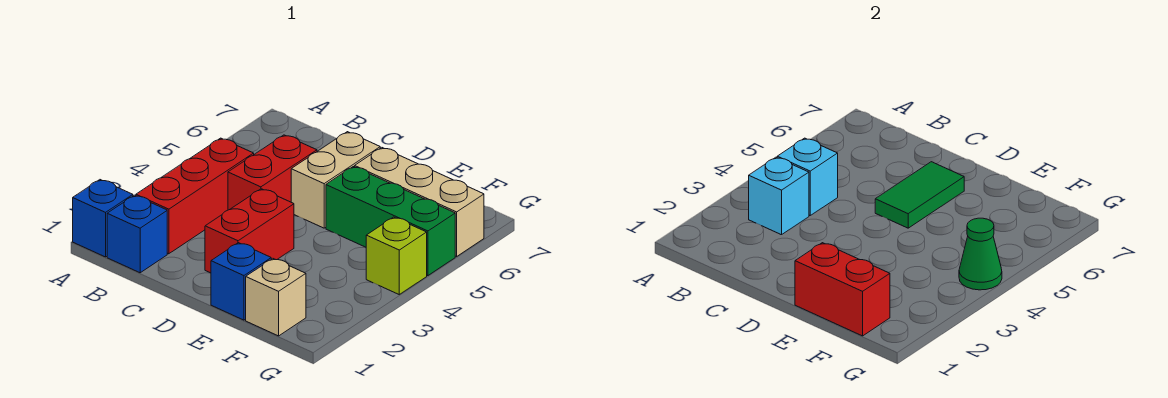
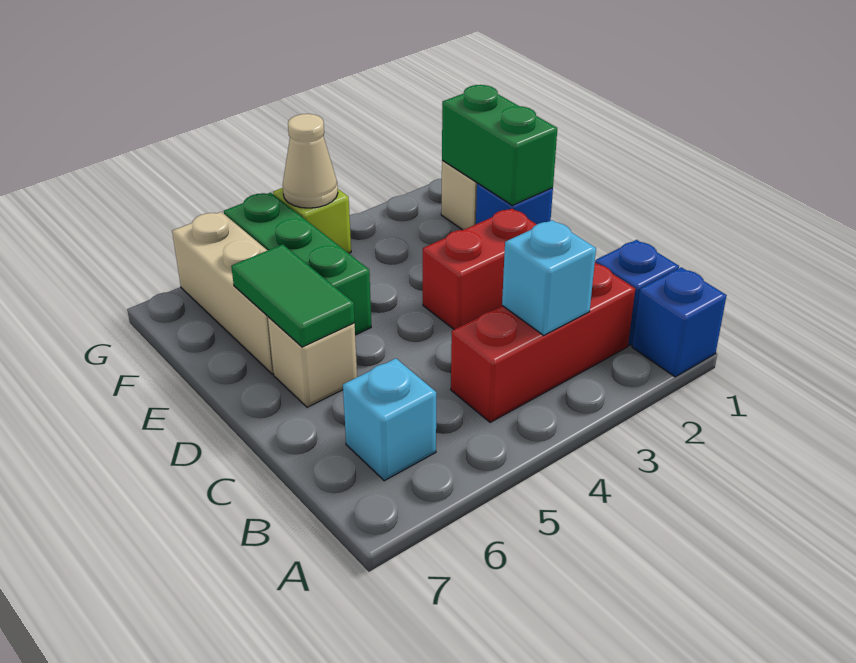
cyan 1x1 brick [777,138,838,215] -> cyan 1x1 brick moved to [343,358,436,481]
red 1x2 brick [228,135,317,210] -> none
tan 1x2 brick [291,132,380,228] -> tan 1x1 brick [268,317,357,407]
green 1x2 tile [875,162,964,228] -> green 1x2 tile turned to [231,244,355,347]
red 1x2 brick [795,243,890,336] -> green 1x2 brick [442,85,557,205]
green 1x1 cone [959,218,1002,290] -> tan 1x1 cone [283,114,338,208]

